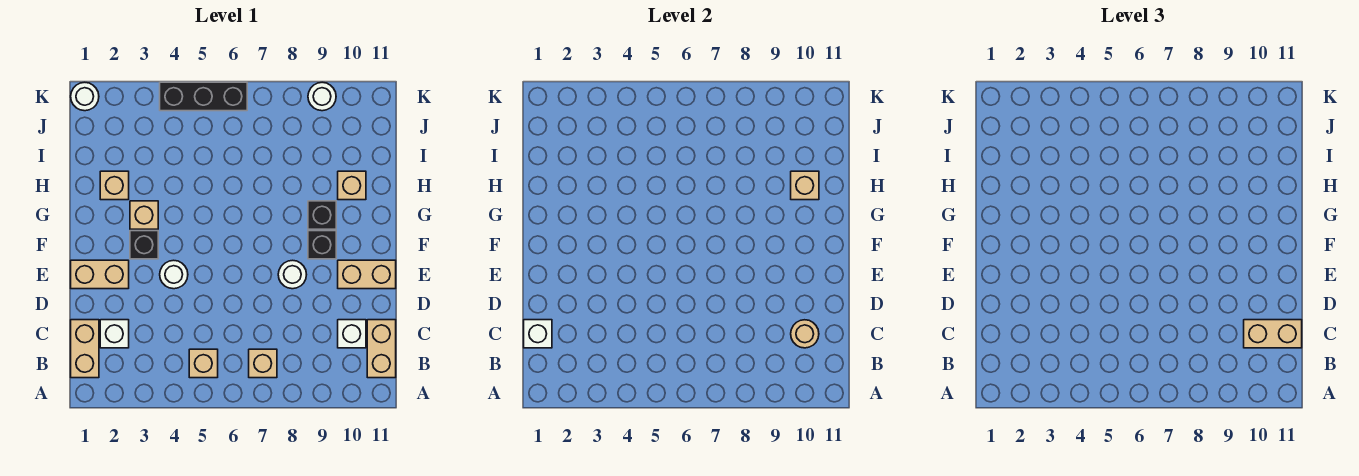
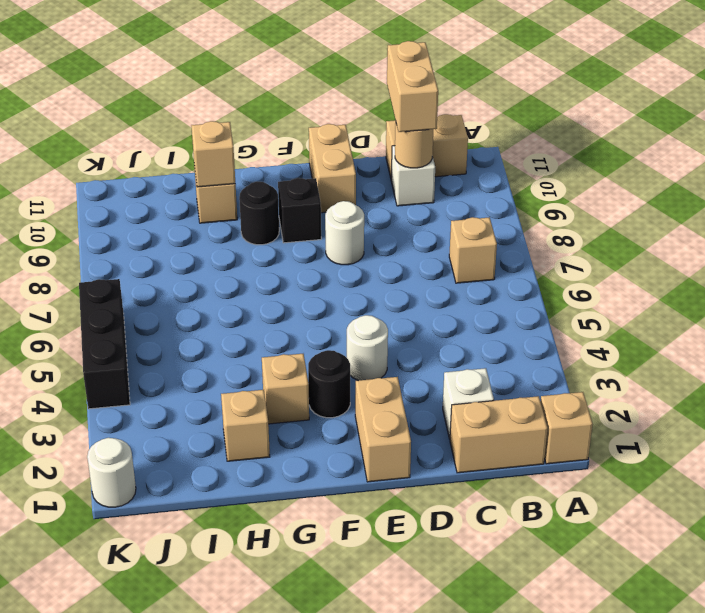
tan 1x1 brick [189,349,218,378] -> tan 1x1 brick moved to [540,392,593,464]
white 1x1 brick [524,320,552,348] -> none
black 1x1 brick [130,231,158,259] -> black 1x1 round brick [308,350,350,418]
black 1x1 brick [308,201,336,229] -> black 1x1 round brick [239,182,279,245]
white 1x1 round brick [308,82,336,111] -> none

